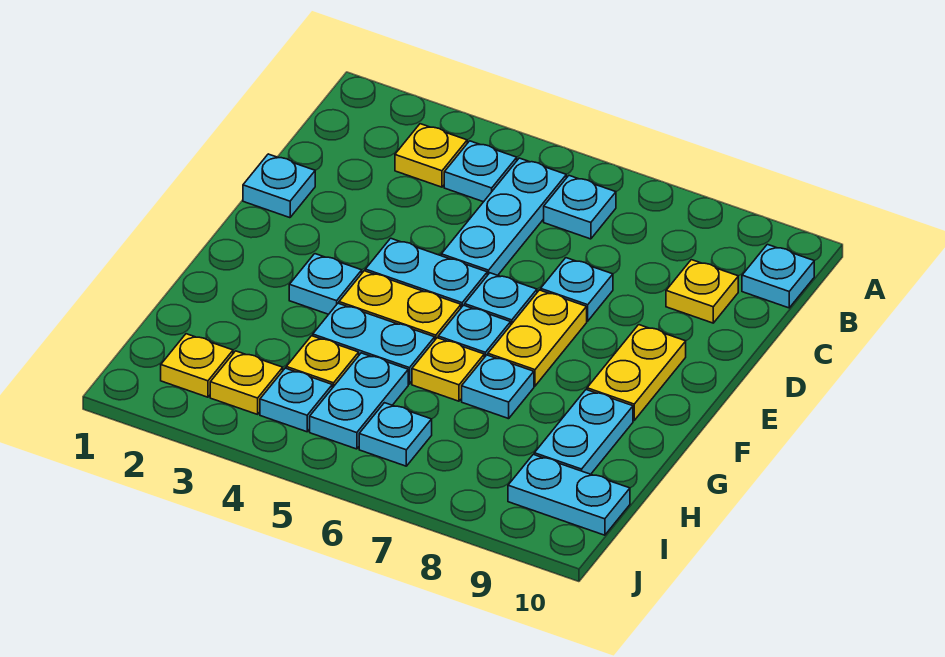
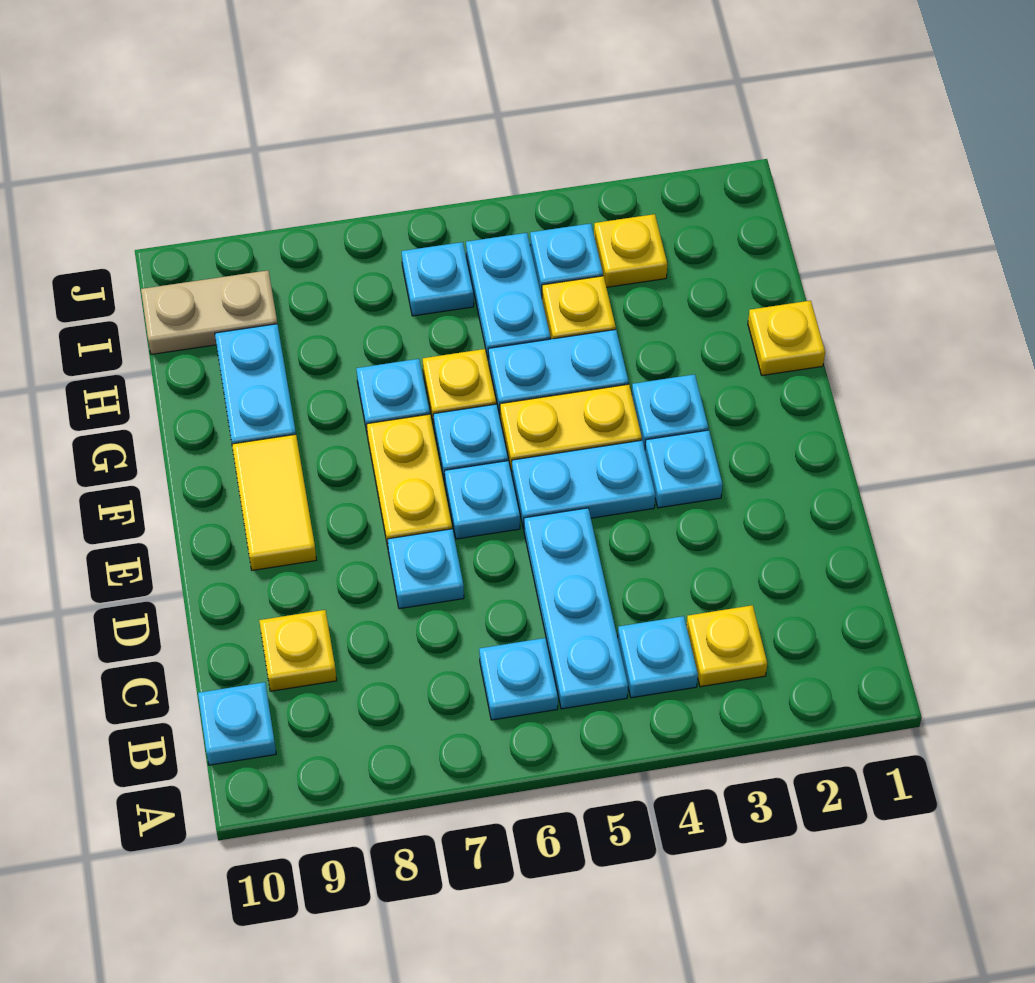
cyan 1x1 plate [243,154,315,218] -> cyan 1x1 plate moved to [645,430,723,508]
yellow 1x2 plate [587,325,686,420] -> yellow 1x2 tile [232,434,316,570]
yellow 1x1 plate [161,334,233,397] -> yellow 1x1 plate moved to [748,301,825,375]
cyan 1x2 plate [508,454,630,535] -> tan 1x2 plate [141,270,277,354]

